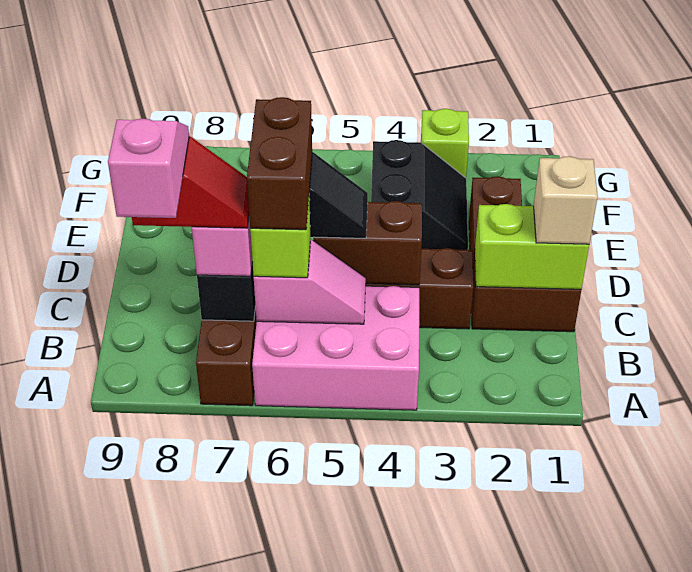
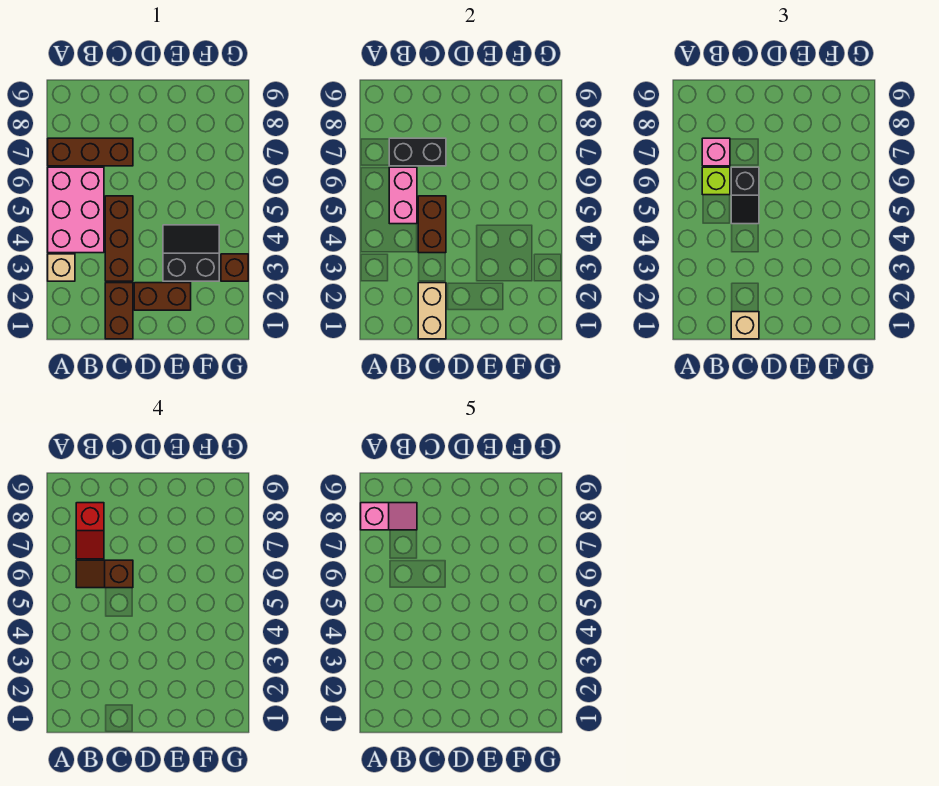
none -> tan 1x1 brick [48,254,75,281]
pink 1x2 slope [254,239,366,324] -> pink 1x2 brick [389,167,417,224]
brown 1x2 brick [247,97,312,230] -> brown 1x2 slope [76,560,133,588]
lime 1x2 brick [475,204,589,289] -> tan 1x2 brick [418,283,446,339]
black 2x2 slope [371,140,468,250] -> black 2x2 slope turned to [163,225,219,281]
lime 1x1 brick [421,109,469,178] -> brown 1x1 brick [221,254,248,281]

